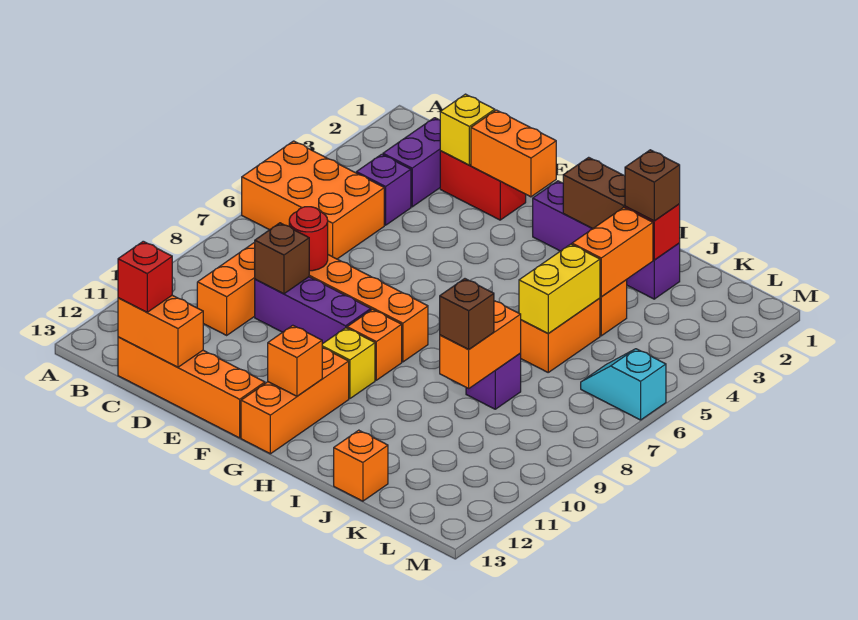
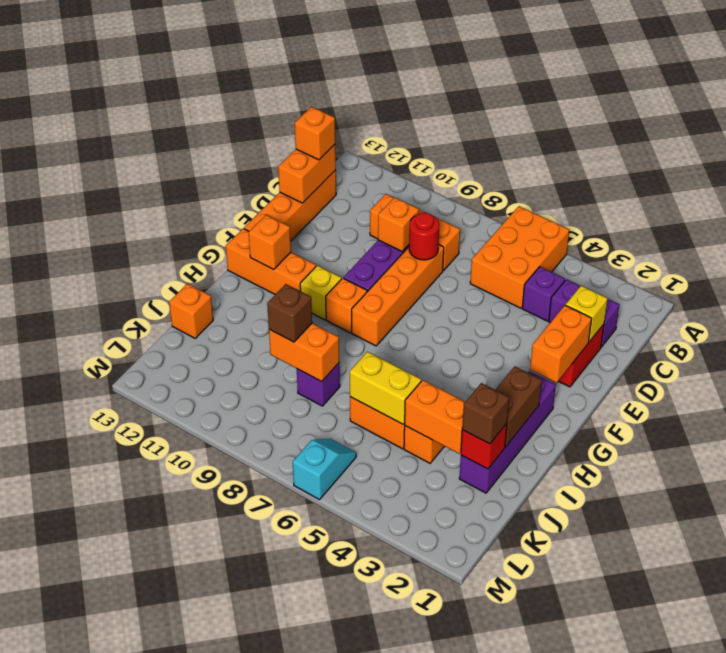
red 1x1 brick [118,241,172,312] -> orange 1x1 brick [295,107,335,160]
brown 1x1 brick [255,223,309,294] -> orange 1x1 brick [378,197,419,251]

